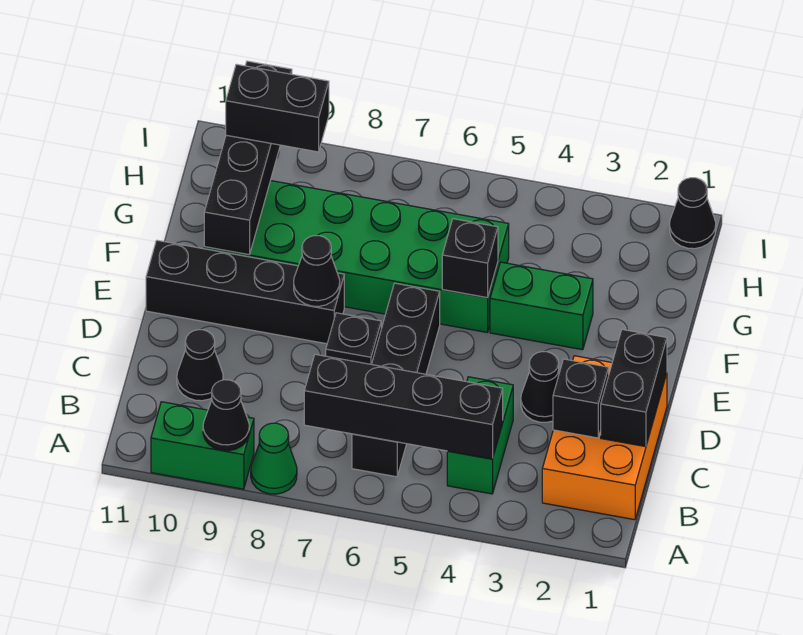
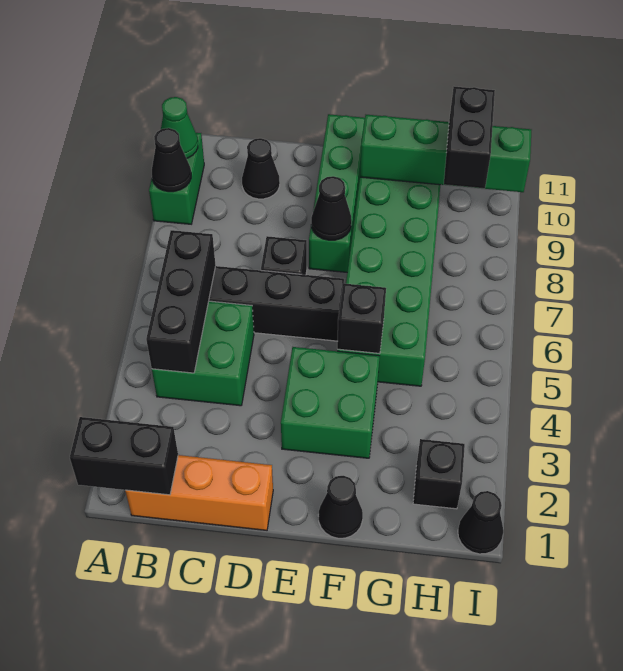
green 1x1 cone [251,423,297,494] -> green 1x1 cone moved to [161,97,198,159]
orange 2x3 brick [542,356,667,520] -> orange 1x3 brick [125,455,273,530]
green 1x2 brick [447,377,513,494] -> green 2x2 brick [152,301,254,406]
black 1x4 brick [304,354,503,459] -> black 1x3 brick [146,230,216,373]
black 1x2 brick [601,330,667,447] -> black 1x2 brick moved to [70,417,178,495]
black 1x1 brick [553,359,609,438] -> black 1x1 brick moved to [413,439,465,509]
black 1x1 cone [521,352,559,422] -> black 1x1 cone moved to [318,476,363,538]
black 1x4 brick [146,240,344,344] -> green 1x4 brick [309,114,365,272]
green 1x2 brick [490,262,593,350] -> green 2x2 brick [281,347,380,458]
black 1x4 brick [204,61,292,255] -> green 1x4 brick [360,115,531,192]

